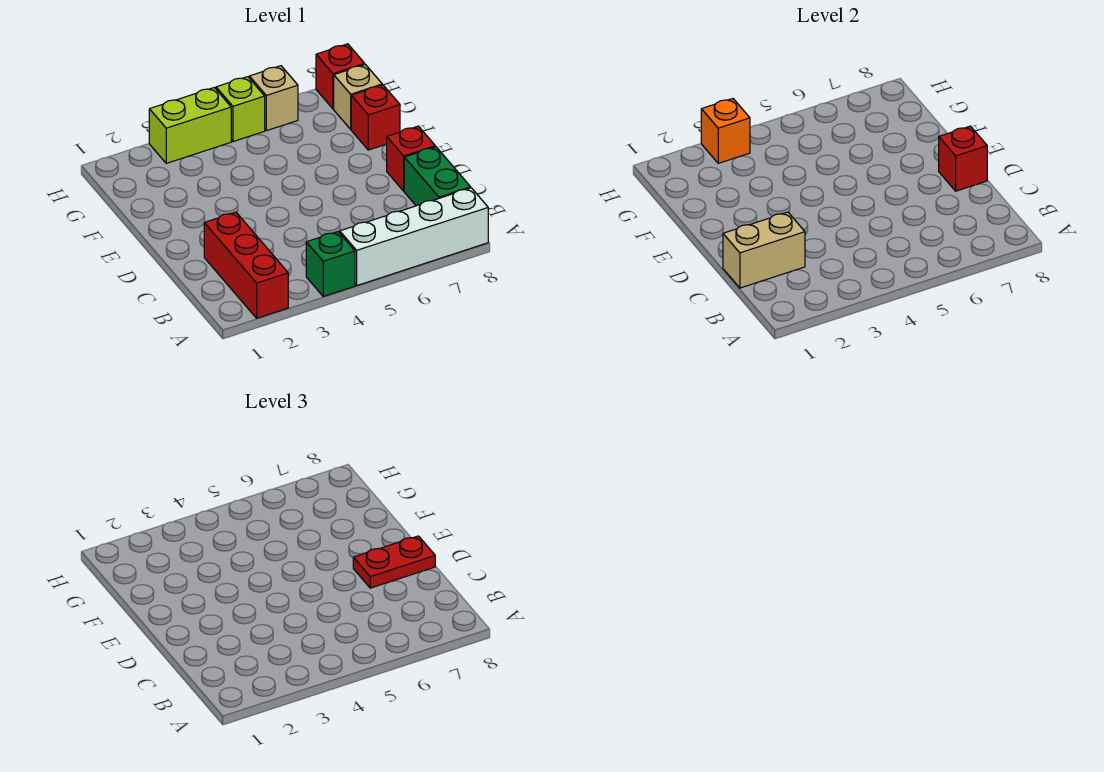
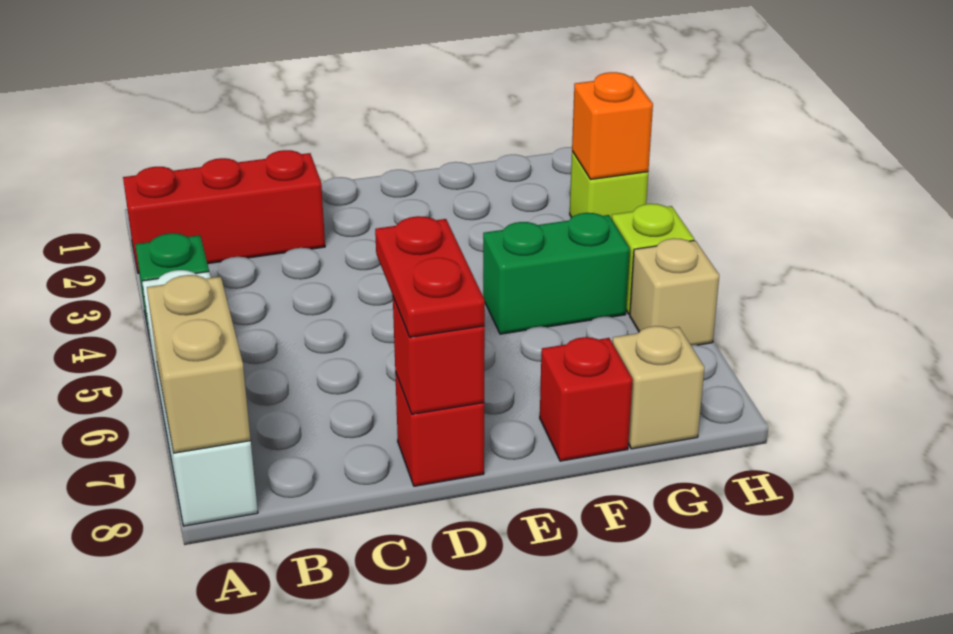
green 1x2 brick [404,147,471,206] -> green 1x2 brick moved to [483,213,630,334]
tan 1x2 brick [723,212,805,288] -> tan 1x2 brick moved to [147,275,251,453]
lime 1x2 brick [149,88,231,163] -> lime 1x1 brick [570,151,648,219]
red 1x1 brick [316,44,365,109] -> none

